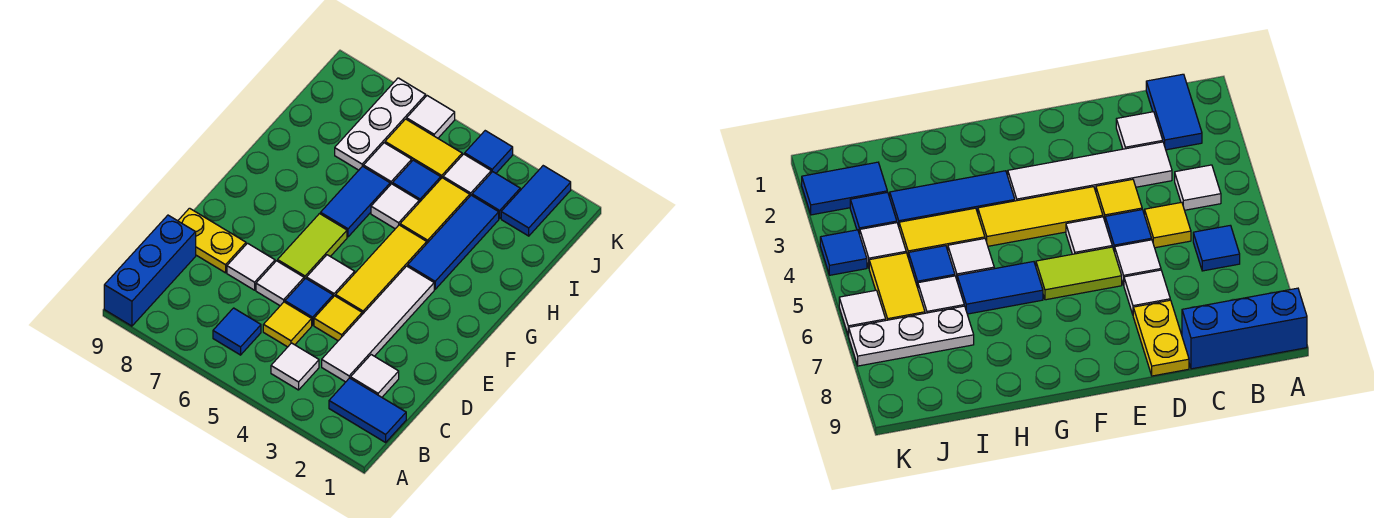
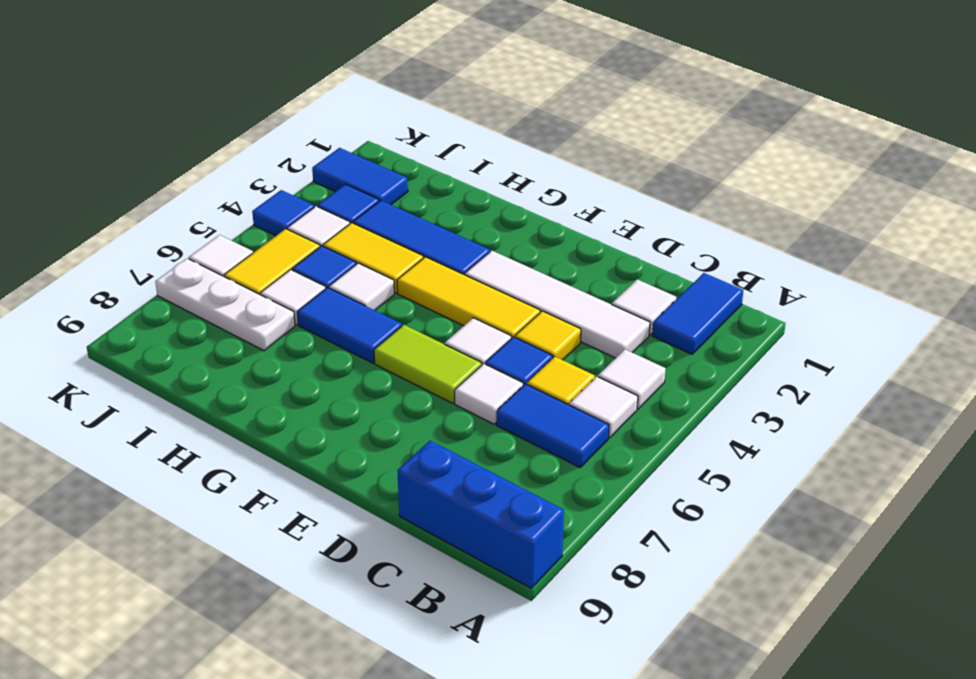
blue 1x1 tile [213,308,261,355] -> blue 1x2 tile [496,384,609,467]
white 1x1 tile [227,243,275,290] -> white 1x1 tile moved to [569,377,638,438]
yellow 1x2 plate [178,208,246,273] -> none

